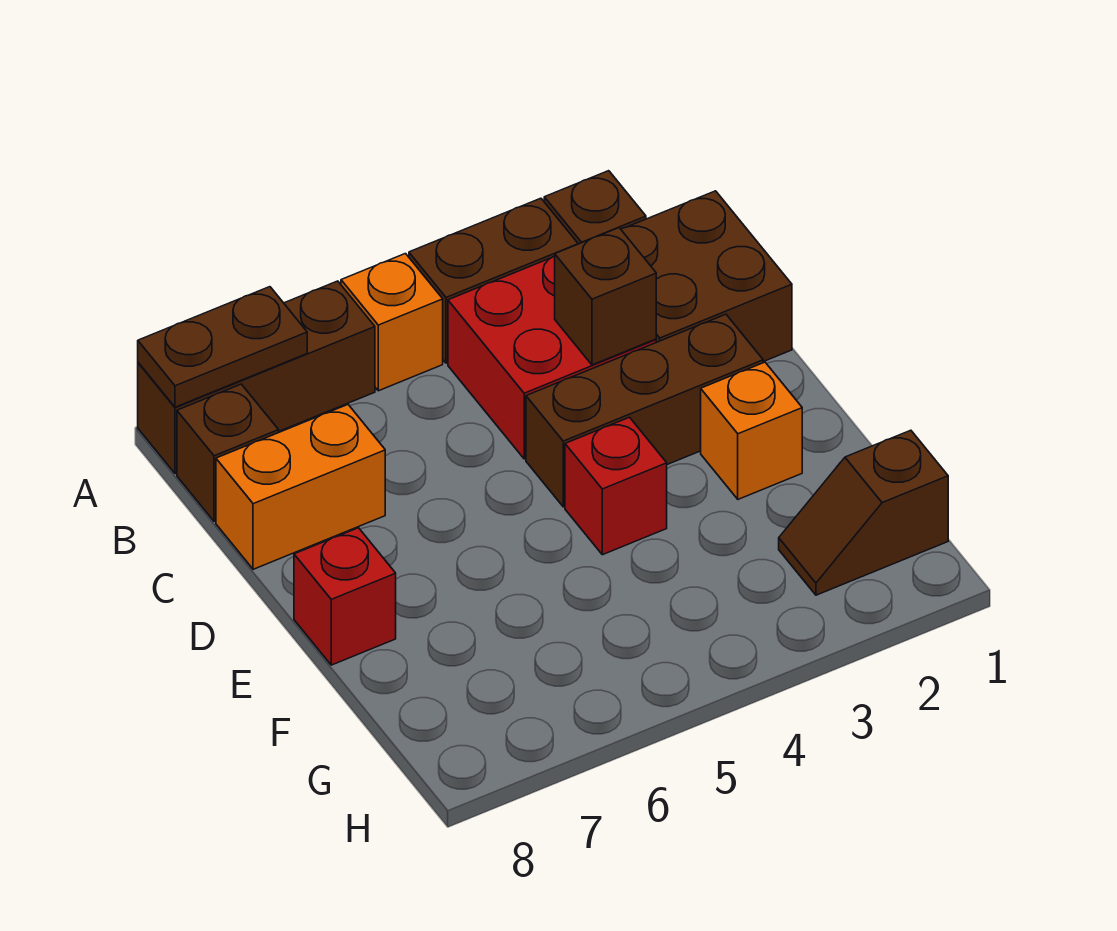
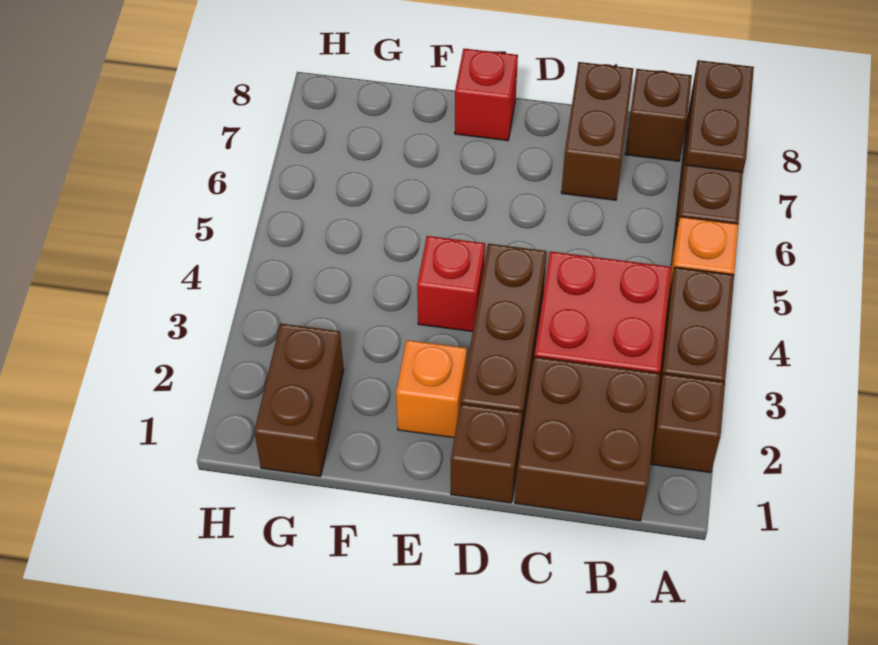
brown 1x1 brick [555,228,656,365] -> brown 1x1 brick moved to [451,404,522,503]
orange 1x2 brick [216,405,385,569] -> brown 1x2 brick [561,62,633,200]
brown 1x2 slope [779,430,948,595] -> brown 1x2 brick [254,323,344,477]

